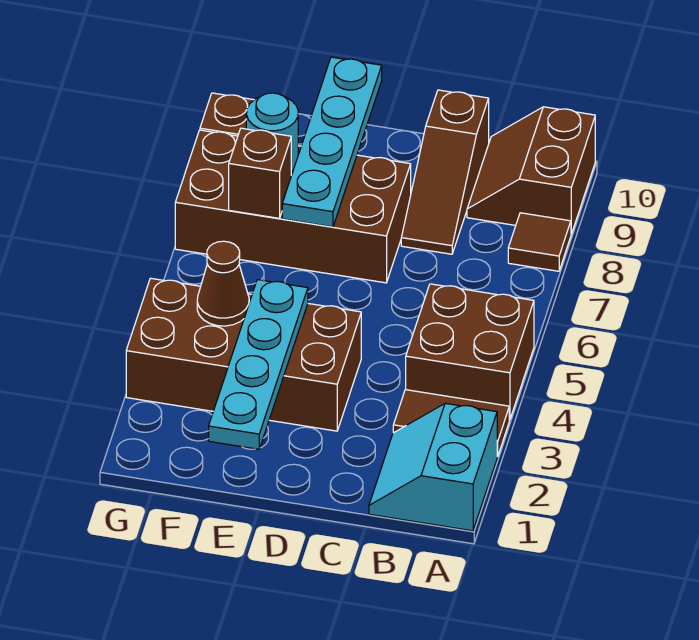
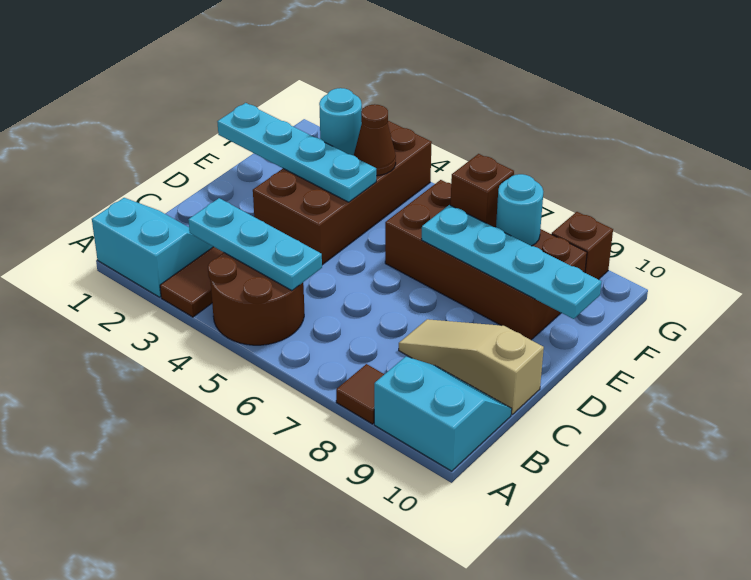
brown 2x2 brick [406,284,534,420] -> brown 2x2 round brick [208,253,304,345]
brown 2x2 slope [467,107,595,234] -> cyan 2x2 slope [374,357,512,471]
none -> cyan 1x3 plate [188,198,322,291]
brown 1x3 slope [401,90,489,254] -> tan 1x3 slope [399,319,544,414]
brown 2x4 brick [175,130,411,283] -> brown 2x4 brick turned to [385,180,587,340]
none -> cyan 1x1 round brick [319,88,362,155]

